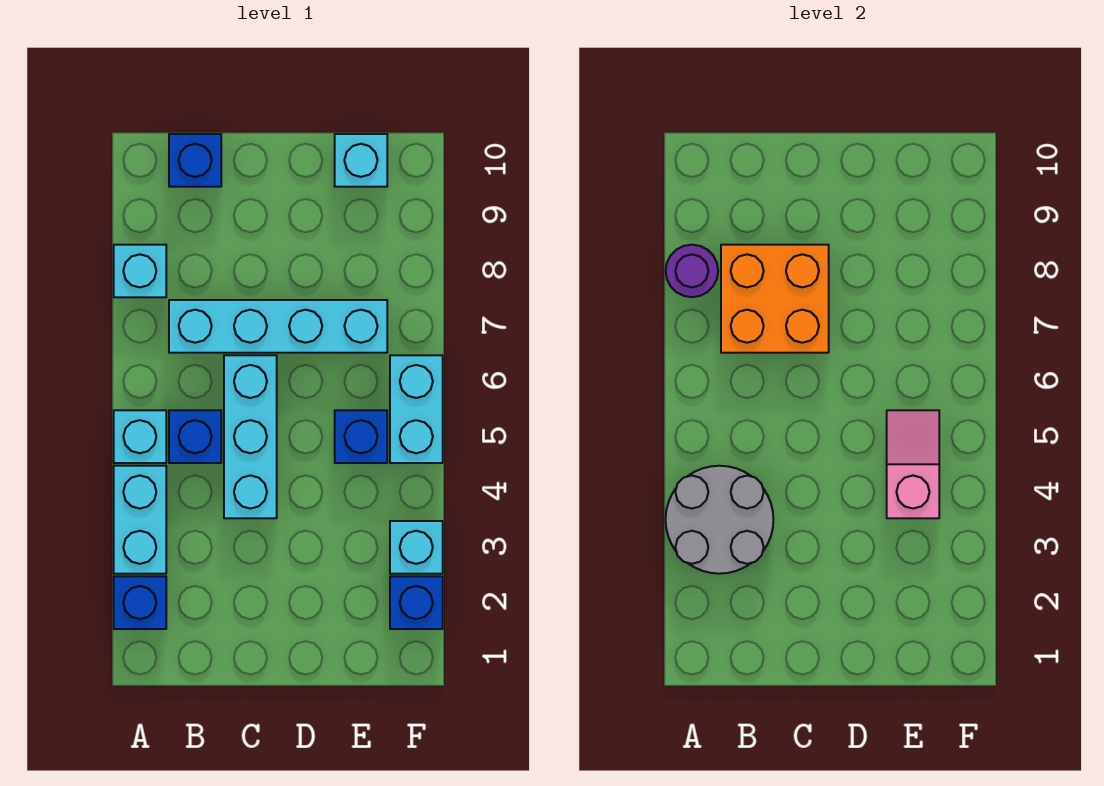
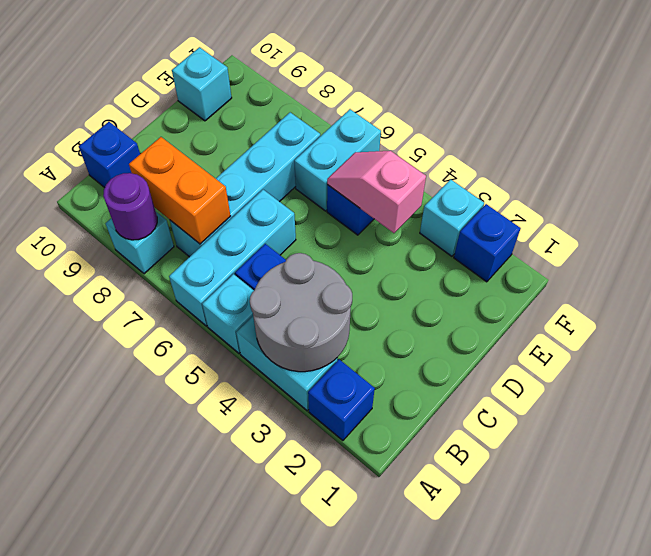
orange 2x2 brick [721,245,829,353] -> orange 1x2 brick [129,137,230,244]
cyan 1x3 brick [224,355,277,518] -> cyan 1x3 brick turned to [169,190,296,326]
cyan 1x2 brick [390,355,443,463] -> cyan 1x2 brick turned to [294,109,381,211]

